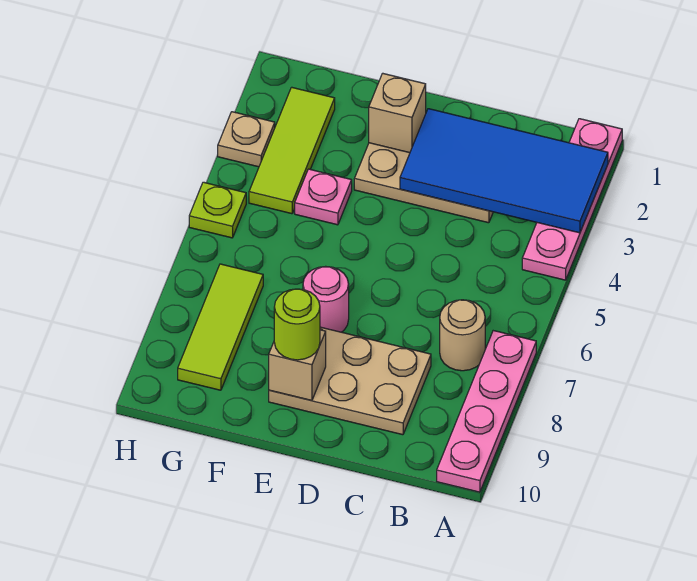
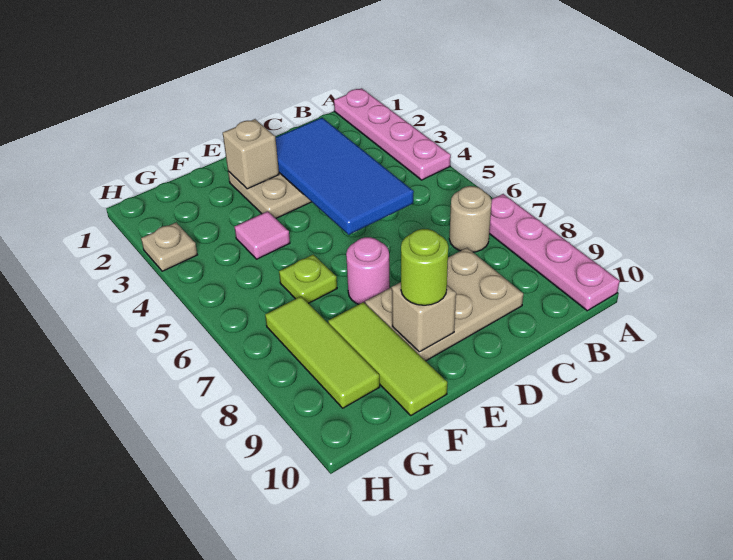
blue 2x4 tile [400,109,608,233] -> blue 2x4 tile turned to [275,118,414,235]
pink 1x1 plate [295,169,352,225] -> pink 1x1 tile [235,211,290,259]
lime 1x3 tile [249,87,335,214] -> lime 1x3 tile moved to [328,302,447,415]
lime 1x1 plate [189,182,246,238] -> lime 1x1 plate moved to [279,255,337,303]

